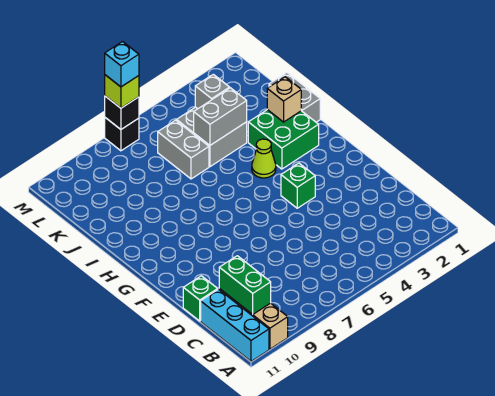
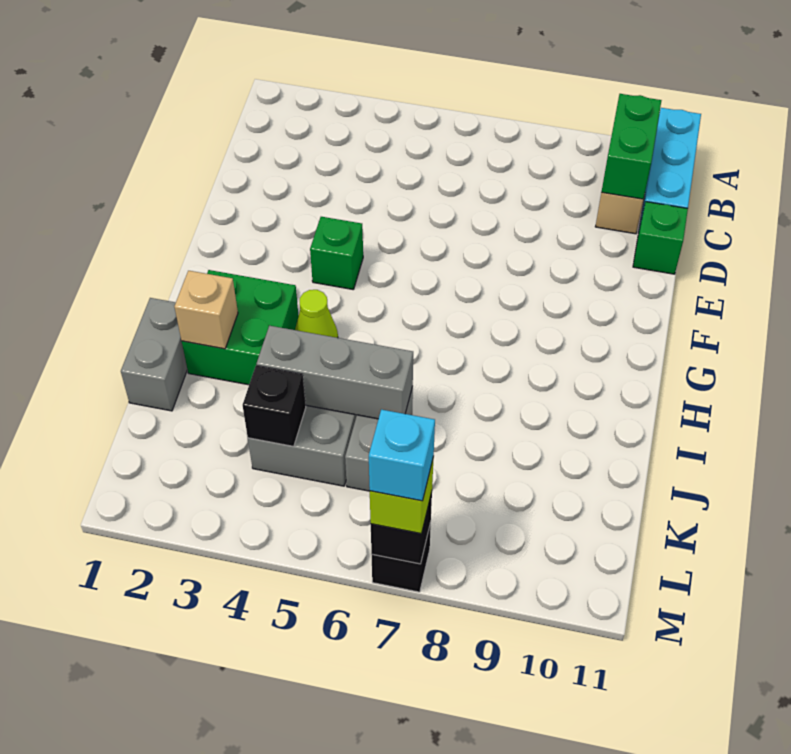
grey 1x2 brick [194,88,247,145] -> grey 1x3 brick [257,326,413,419]
grey 1x1 brick [195,74,230,109] -> black 1x1 brick [243,366,306,446]

